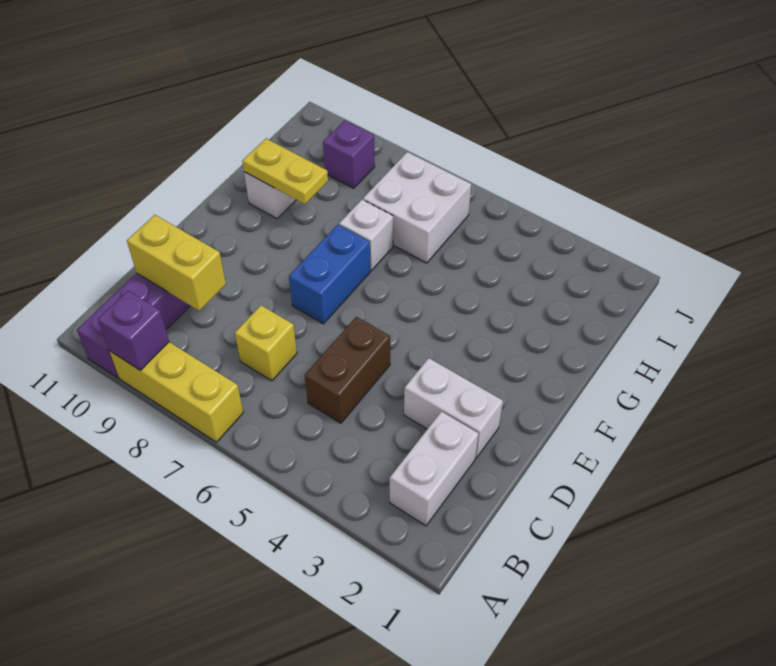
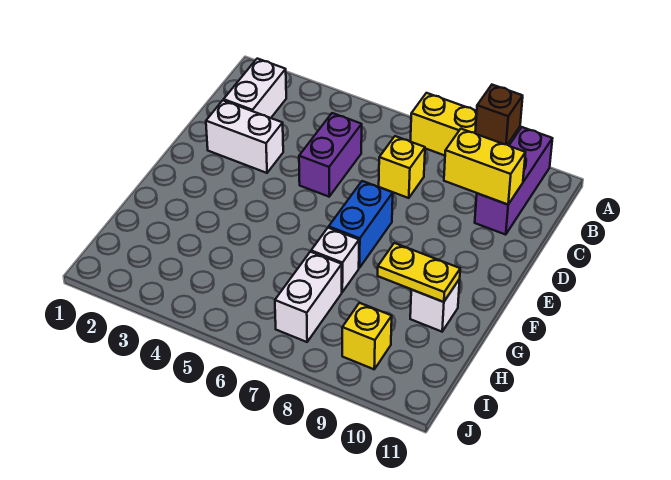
purple 1x1 brick [98,291,169,371] -> brown 1x1 brick [475,85,523,145]
brown 1x2 brick [305,317,390,423] -> purple 1x2 brick [299,113,362,197]
white 2x2 brick [363,152,471,263] -> white 1x2 brick [275,252,342,342]
purple 1x1 brick [323,120,375,188] -> yellow 1x1 brick [342,303,392,369]

